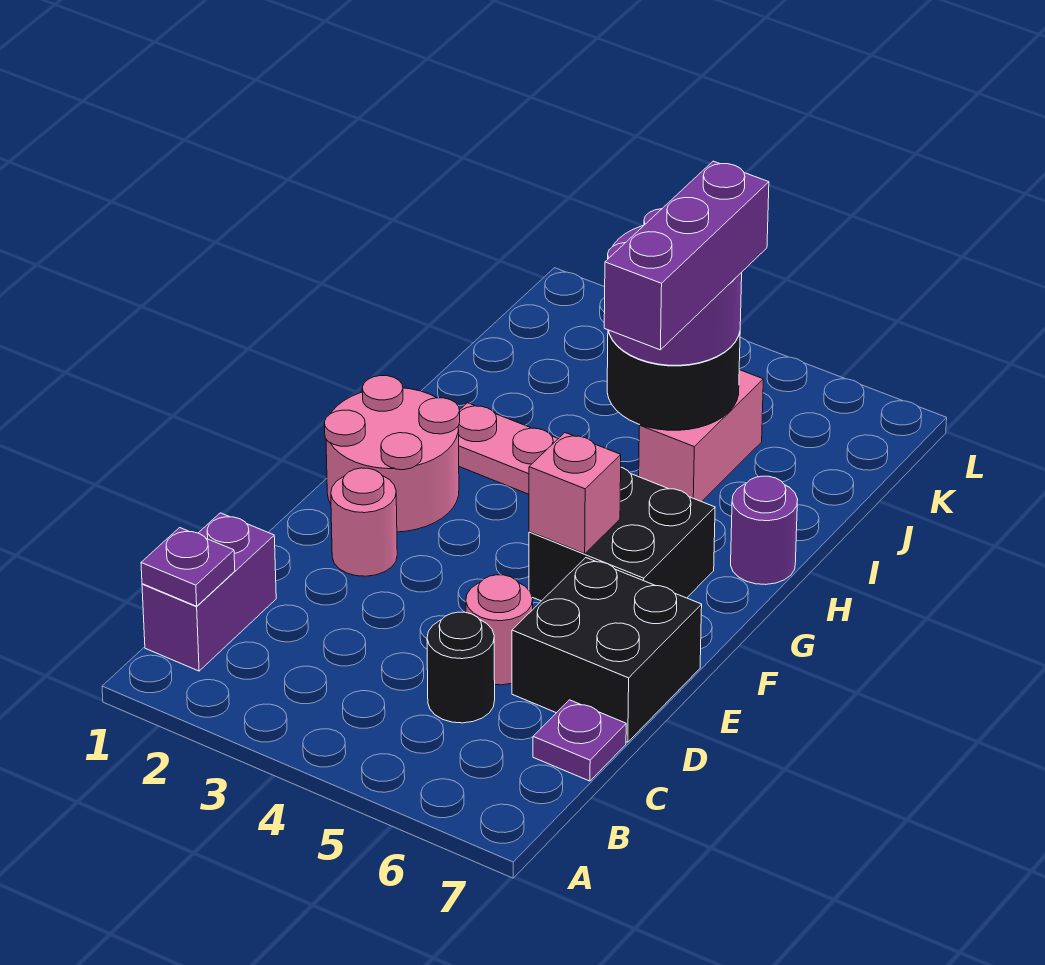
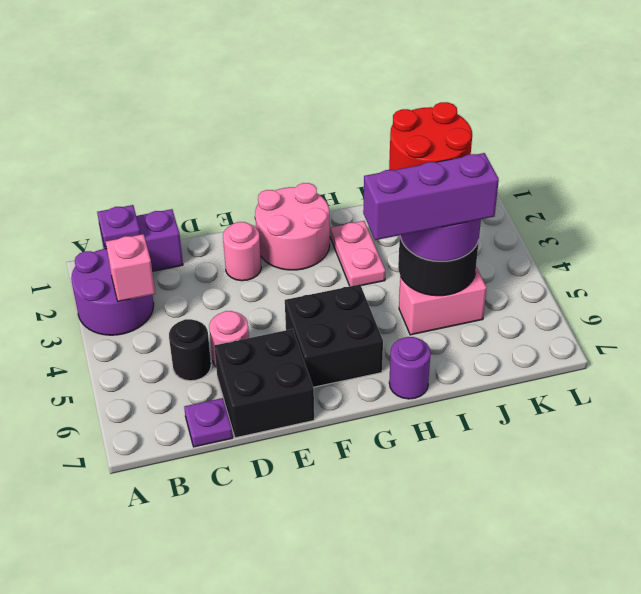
none -> purple 2x2 round brick [71,249,154,335]
pink 1x1 brick [529,433,621,554] -> pink 1x1 brick moved to [106,234,155,302]
none -> red 2x2 round brick [389,102,472,170]

